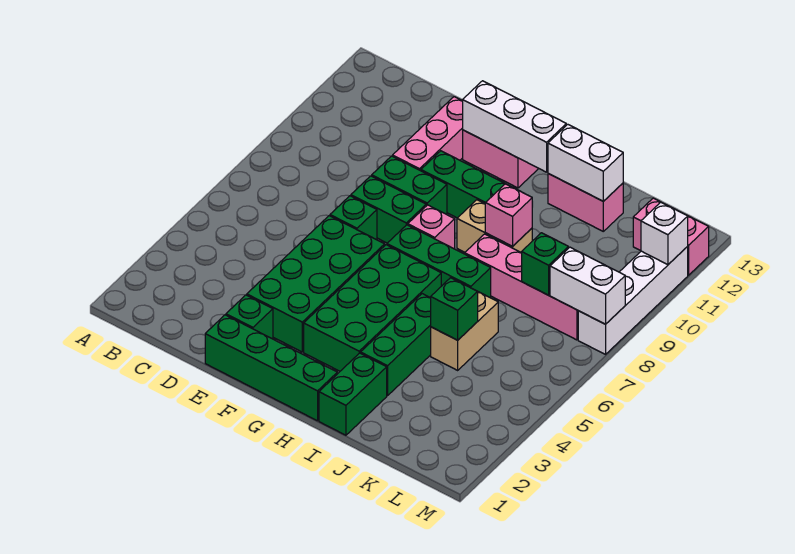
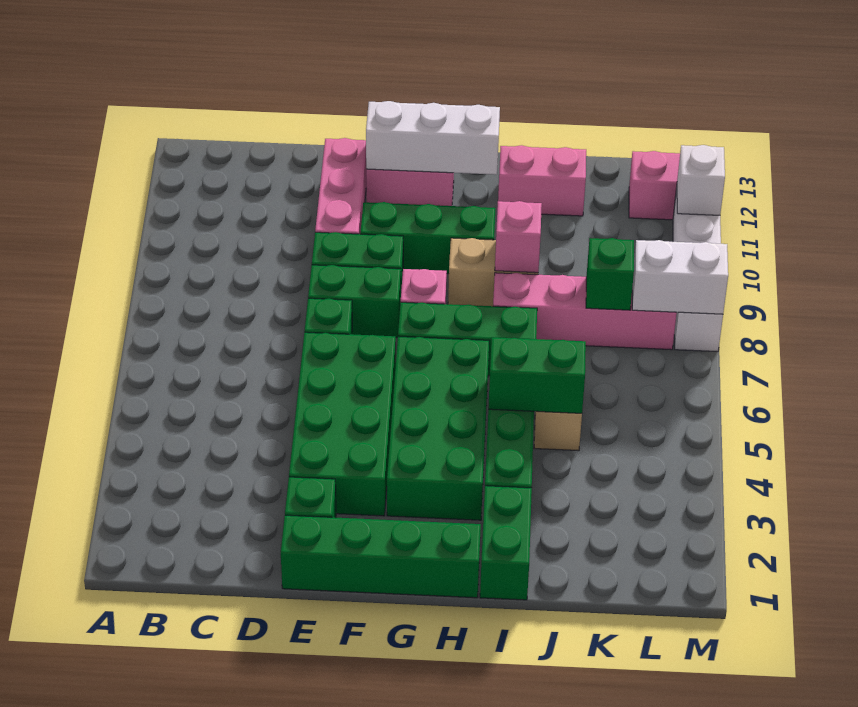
white 1x2 brick [548,124,623,201] -> none
green 1x1 brick [431,278,478,340] -> green 1x2 brick [488,337,586,413]

